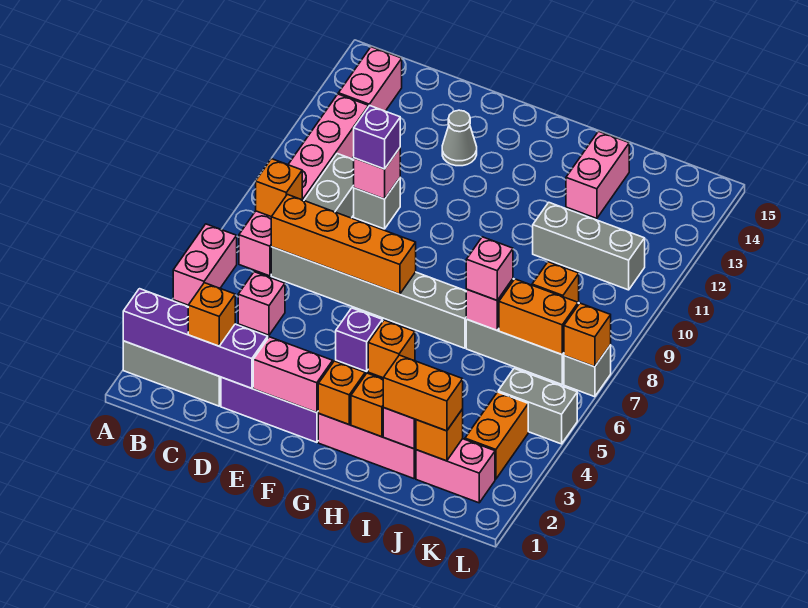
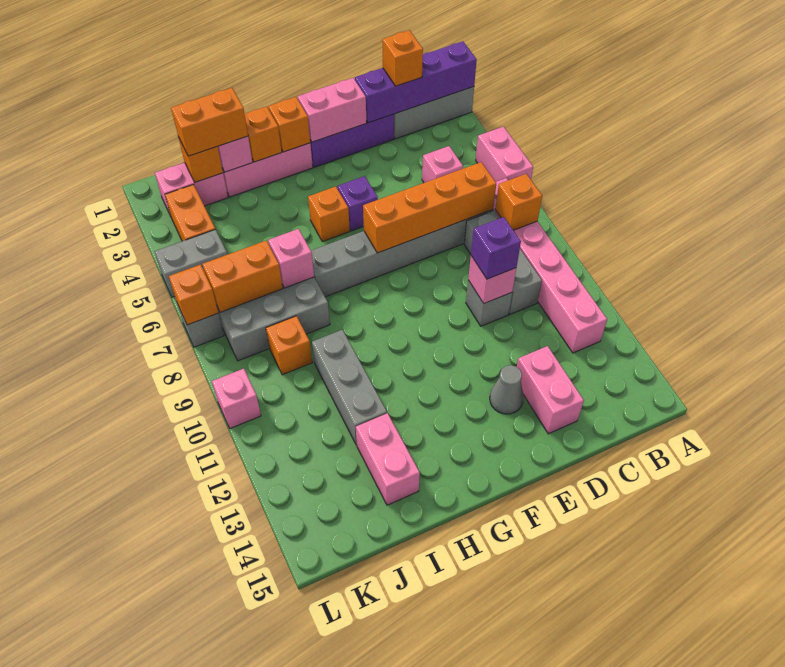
pink 1x2 brick [338,47,402,111] -> pink 1x2 brick moved to [517,346,584,434]
pink 1x1 brick [466,237,513,300] -> pink 1x1 brick moved to [212,369,261,429]
grey 1x3 brick [533,202,645,290] -> grey 1x3 brick turned to [312,330,387,445]

